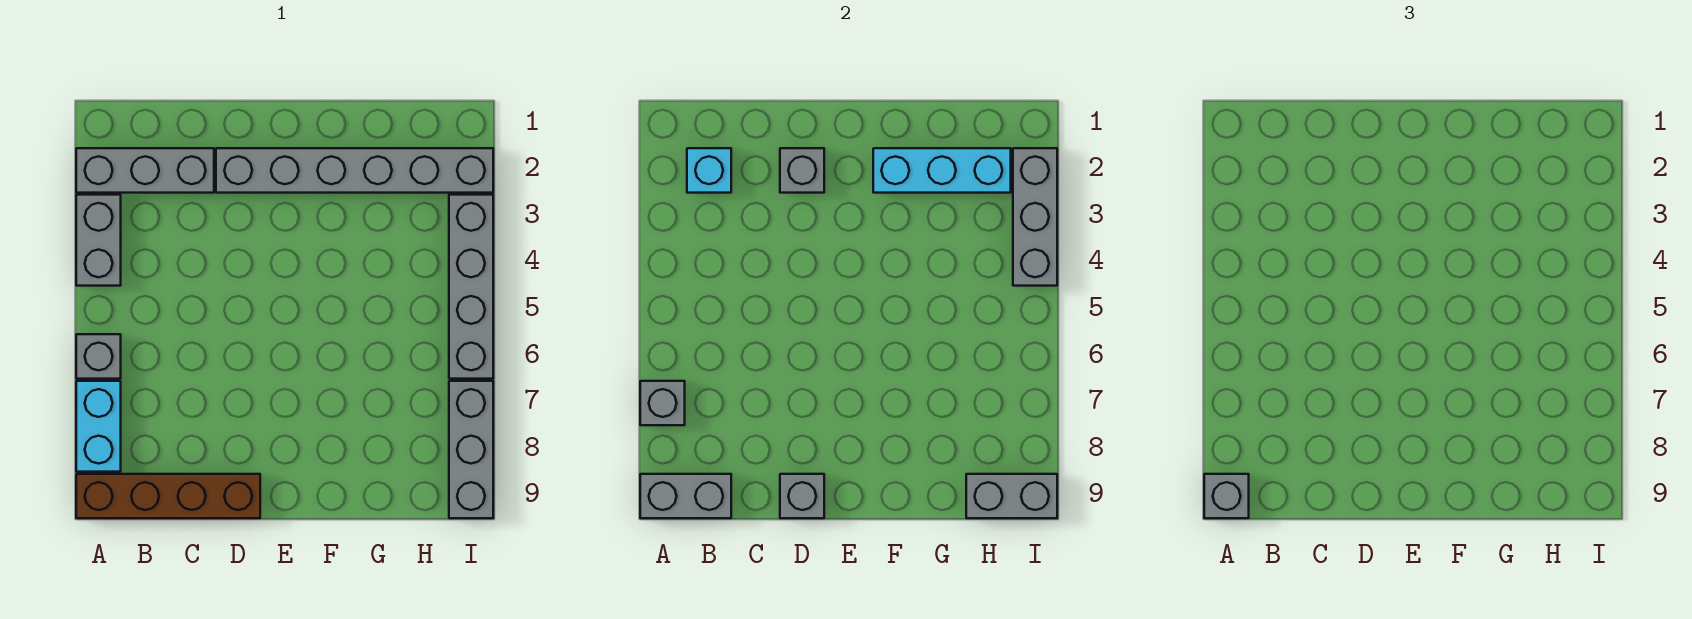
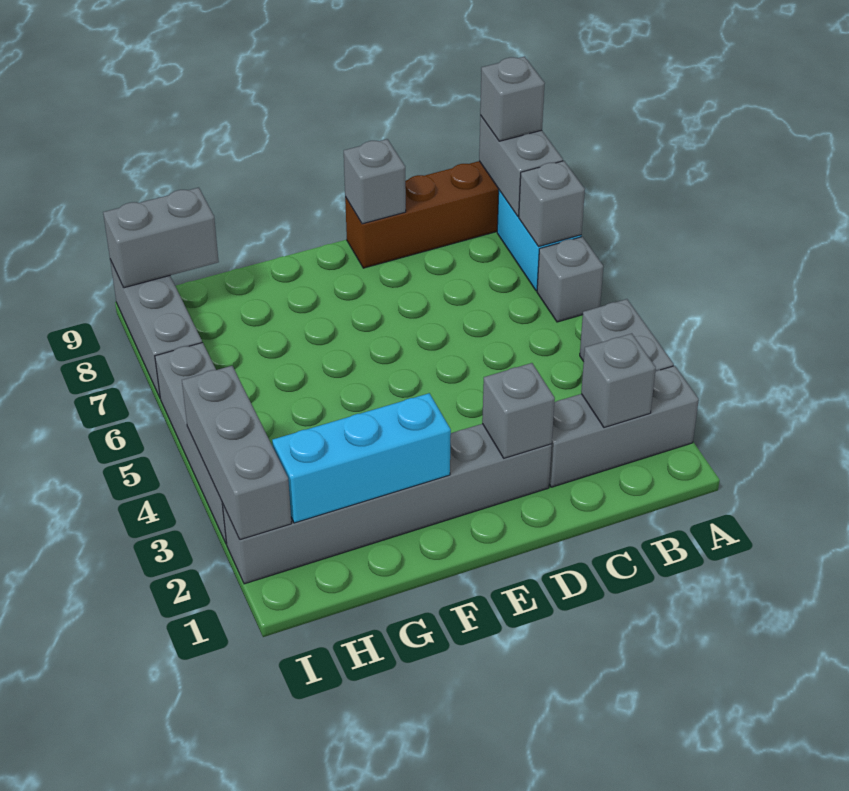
grey 1x2 brick [640,474,731,518] -> grey 1x2 brick turned to [479,115,563,216]
cyan 1x1 brick [687,148,731,193] -> grey 1x1 brick [581,334,656,428]

